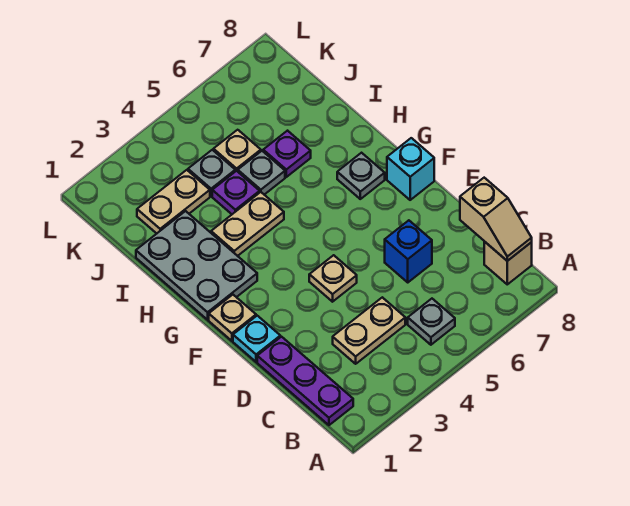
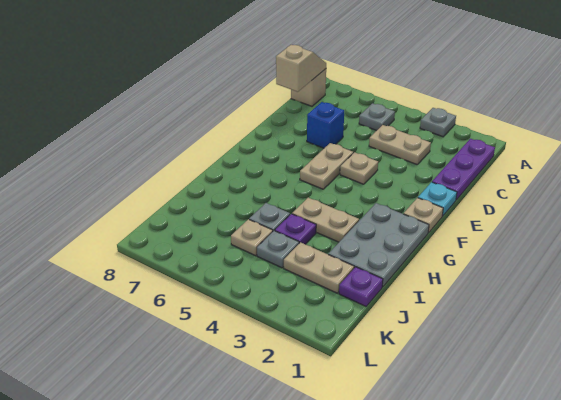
none -> tan 1x2 plate [300,143,353,189]
cyan 1x1 brick [387,138,434,200] -> none
grey 1x1 plate [337,153,385,199] -> grey 1x1 plate moved to [420,108,456,137]
purple 1x1 plate [263,131,311,177] -> purple 1x1 plate moved to [339,267,383,306]

